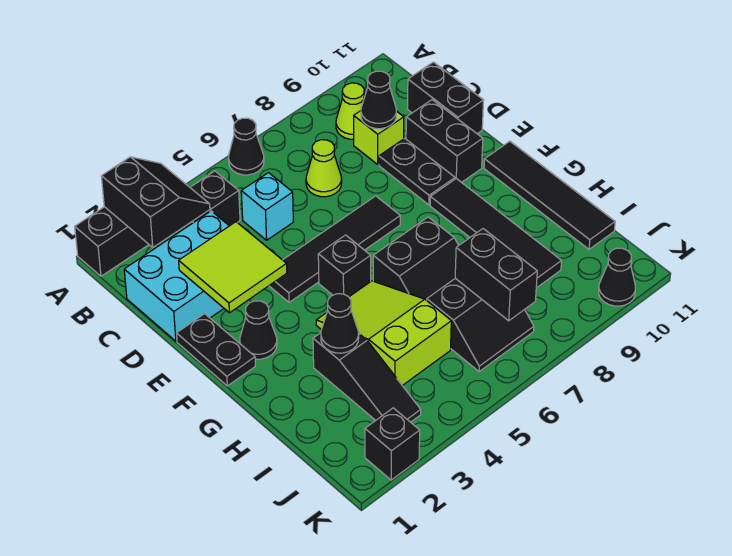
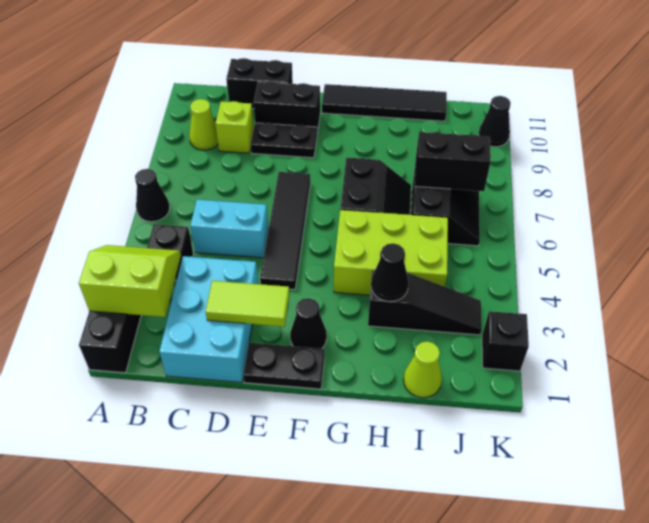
black 2x2 slope [101,157,210,247] -> lime 2x2 slope [79,245,181,317]
cyan 1x1 brick [241,173,293,240] -> cyan 1x2 brick [190,199,268,258]
lime 1x1 cone [306,140,342,197] -> lime 1x1 cone moved to [403,341,442,398]
black 1x1 cone [361,71,396,129] -> none
lime 2x2 tile [179,222,287,313] -> lime 1x2 tile [206,281,289,327]
black 1x1 brick [318,235,371,297] -> none
black 1x4 tile [430,179,562,288] -> none
lime 2x3 slope [316,281,451,385] -> lime 2x3 brick [334,210,448,295]

